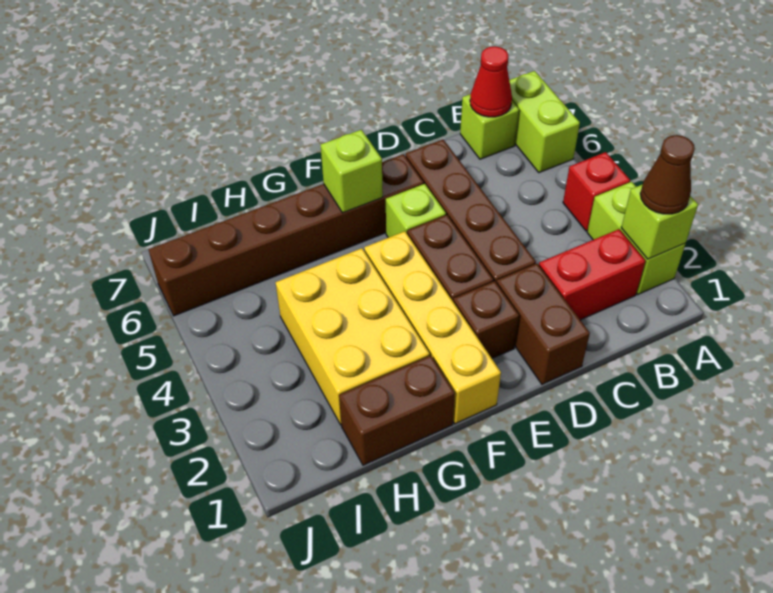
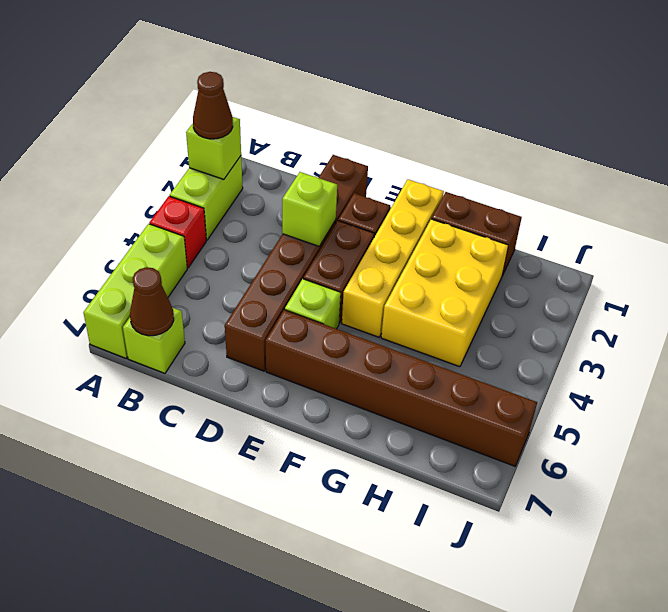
lime 1x2 brick [509,71,580,173] -> lime 1x3 brick [83,224,187,358]
red 1x2 brick [539,229,645,320] -> none
red 1x1 cone [470,46,512,117] -> brown 1x1 cone [130,267,174,336]
lime 1x1 brick [321,130,383,213] -> lime 1x1 brick moved to [282,172,337,246]

